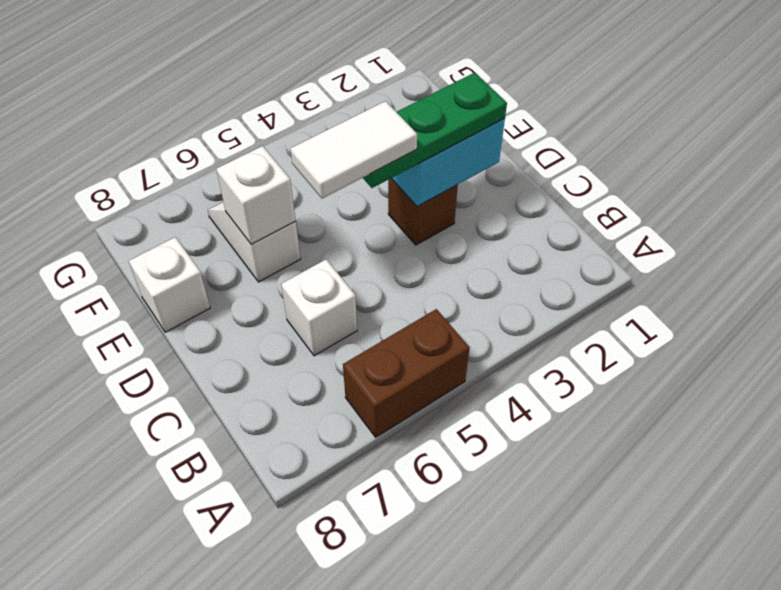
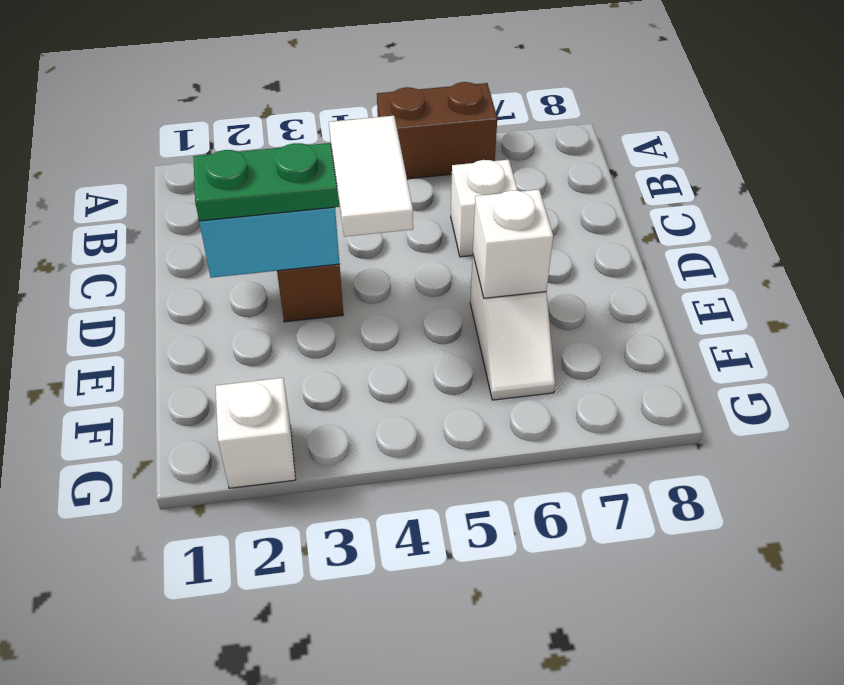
white 1x2 tile [290,101,417,199] -> white 1x2 tile turned to [329,116,413,237]
white 1x1 brick [129,237,210,332] -> white 1x1 brick moved to [216,378,296,488]

